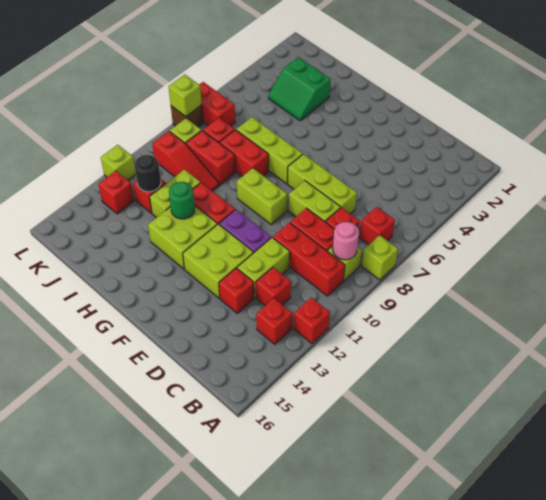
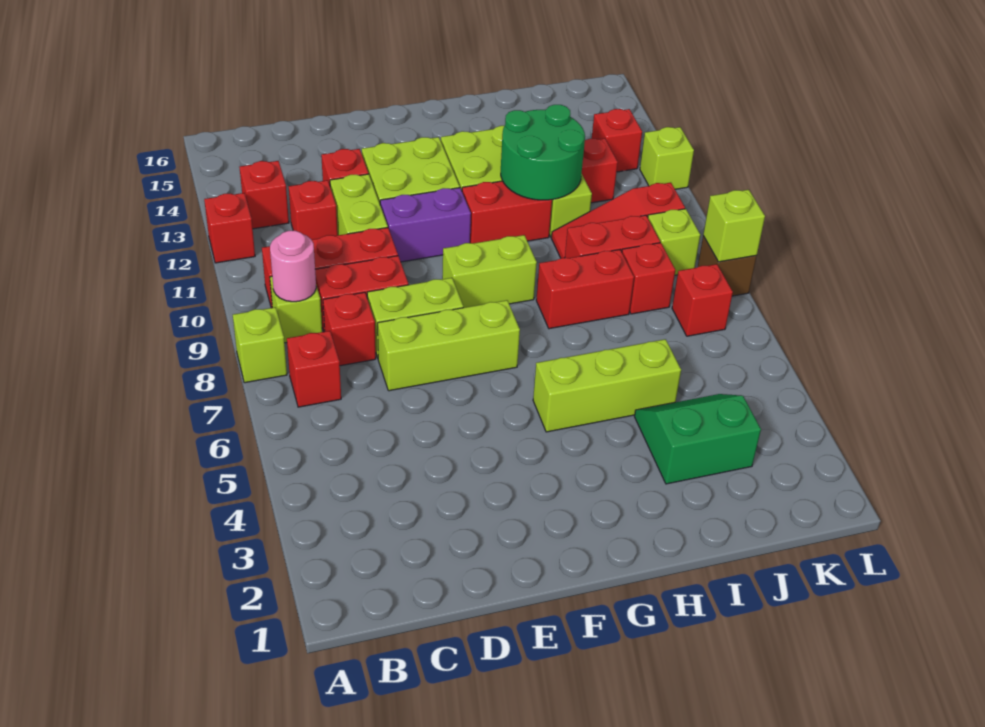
lime 1x3 brick [236,117,303,184] -> lime 1x3 brick moved to [533,339,681,432]
green 1x1 round brick [169,182,195,219] -> green 2x2 round brick [501,105,585,200]
black 1x1 round brick [135,155,161,192] -> none
red 1x2 brick [199,82,235,126] -> red 1x1 brick [672,264,733,336]

